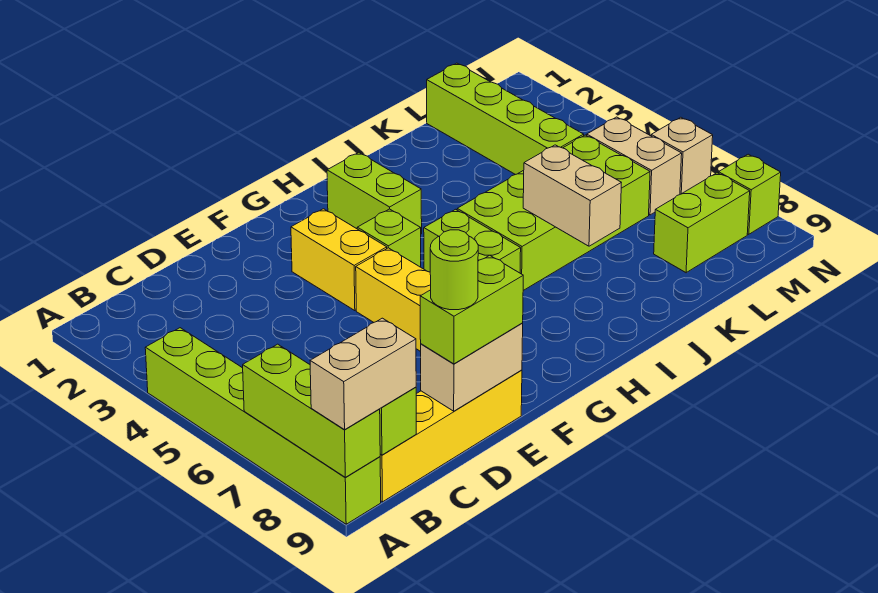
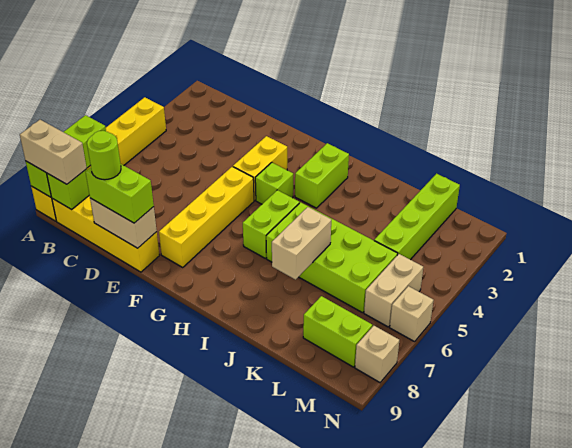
lime 1x6 brick [145,328,381,524] -> yellow 1x6 brick [31,97,166,221]
lime 1x1 brick [719,154,781,234] -> tan 1x1 brick [355,326,399,382]

